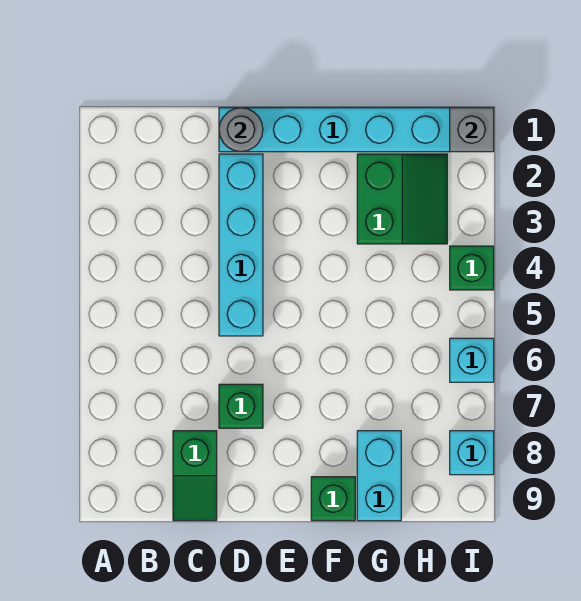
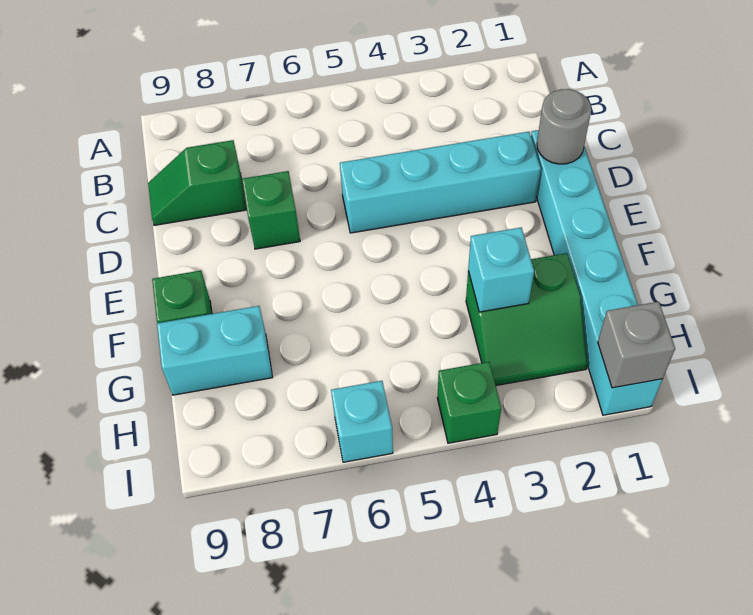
cyan 1x1 brick [450,431,494,475] -> cyan 1x1 brick moved to [468,228,534,312]

